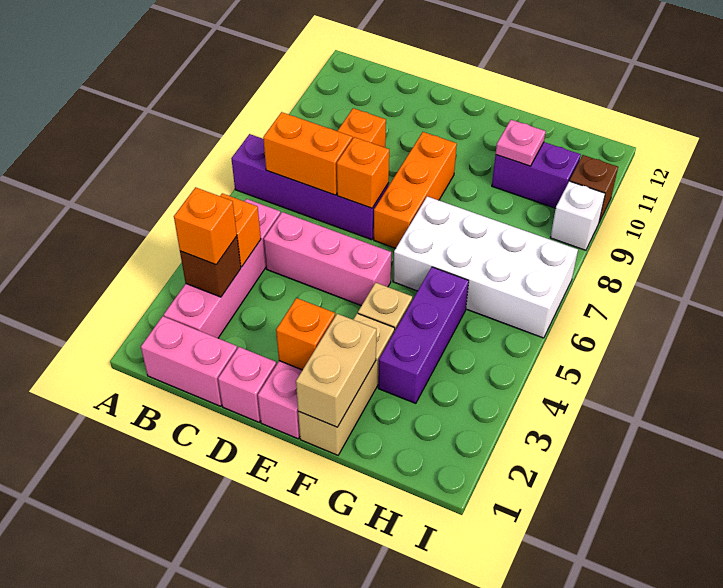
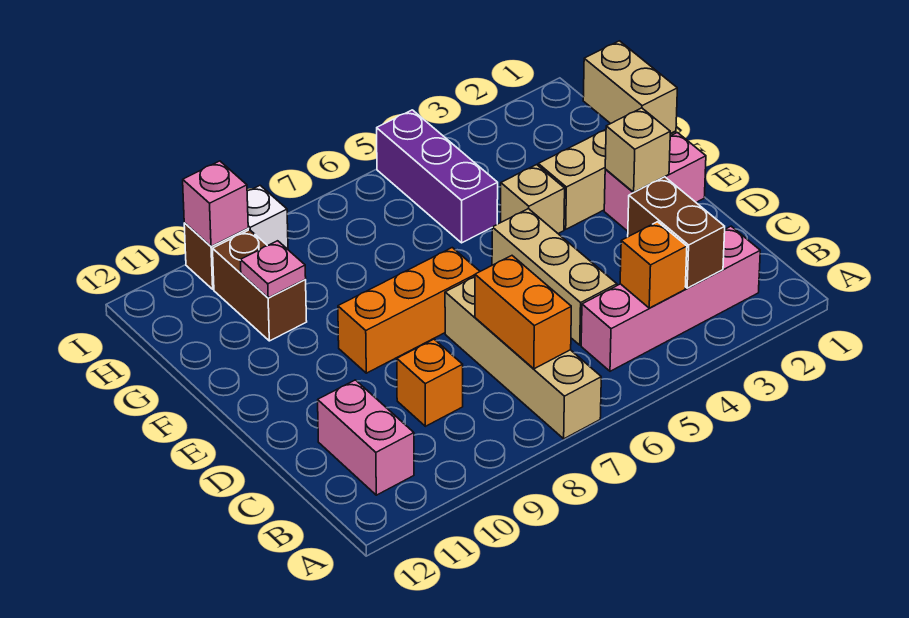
purple 1x4 brick [231,134,389,240] -> tan 1x4 brick [445,277,601,439]
pink 1x2 brick [141,316,237,406] -> pink 1x2 brick moved to [318,380,414,495]
brown 1x1 brick [180,236,241,297] -> brown 1x2 brick [628,177,725,288]
orange 1x1 brick [174,187,237,265] -> none
pink 1x3 brick [264,212,391,306] -> tan 1x3 brick [492,209,617,345]
pink 1x1 brick [218,347,276,422] -> pink 1x1 brick moved to [183,161,248,247]
orange 1x1 brick [337,137,389,208] -> none
orange 1x1 brick [276,298,335,370] -> tan 1x1 brick [605,108,670,192]
tan 1x2 brick [296,314,376,427] -> tan 1x2 brick turned to [583,41,677,134]
white 2x4 brick [393,196,578,338] -> none
purple 1x3 brick [378,267,469,403] -> purple 1x3 brick turned to [377,110,498,243]
purple 1x2 brick [492,142,581,208] -> brown 1x2 brick [213,230,307,341]

